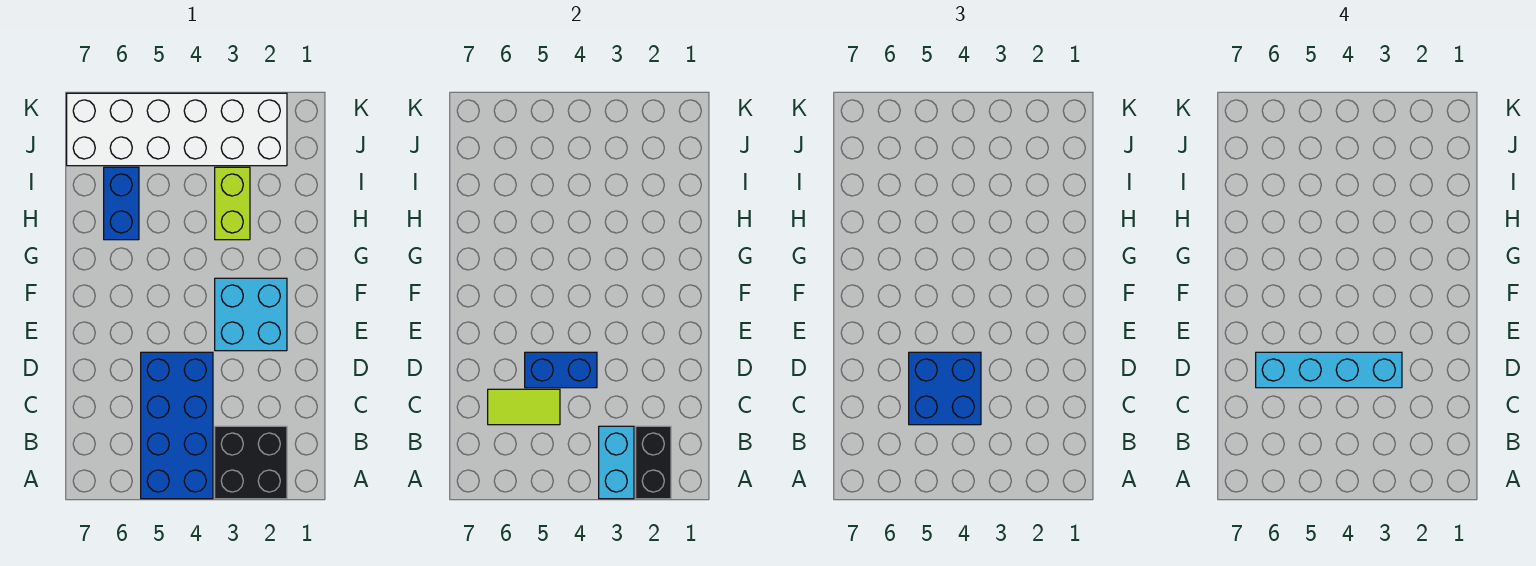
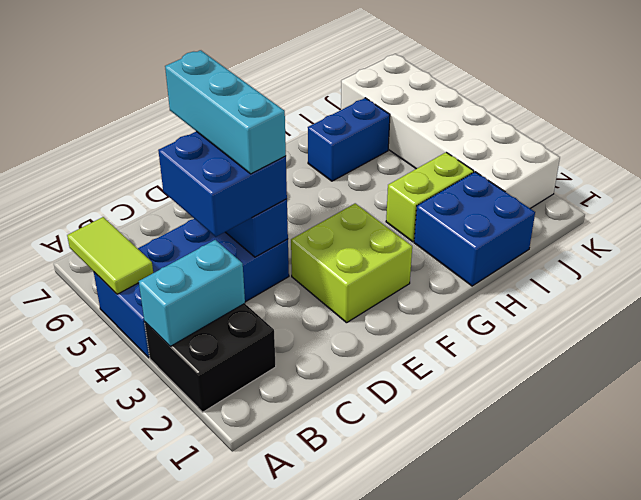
black 1x2 brick [636,426,671,499] -> none
lime 1x2 tile [488,389,560,425] -> lime 1x2 tile moved to [67,217,153,294]
cyan 1x4 brick [1256,352,1402,388] -> cyan 1x3 brick [165,50,286,174]
cyan 2x2 brick [215,278,287,351] -> lime 2x2 brick [291,203,412,323]
none -> blue 2x2 brick [414,172,535,286]

